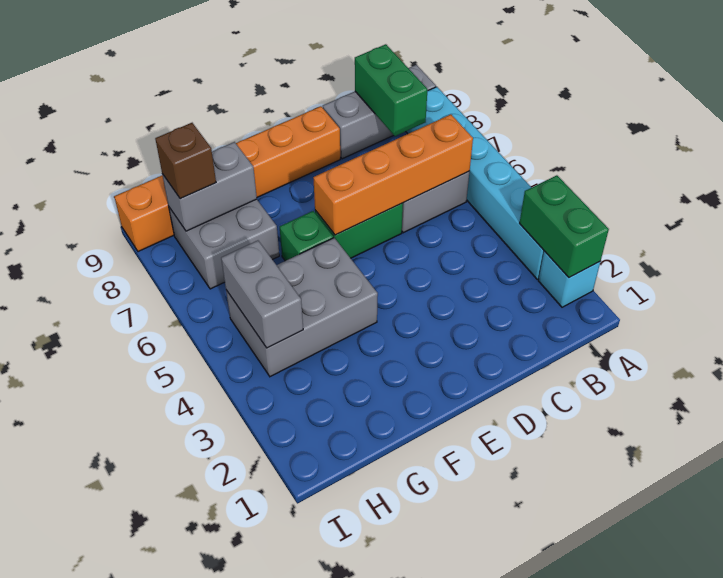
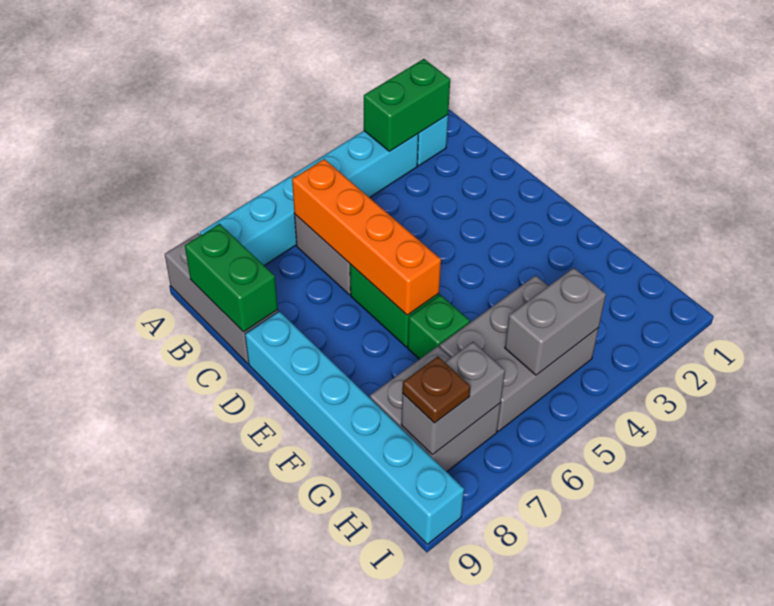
green 1x2 brick [355,44,428,136] -> green 1x2 brick turned to [185,224,278,332]
orange 1x6 brick [114,106,340,252] -> cyan 1x6 brick [245,311,464,544]
grey 2x3 brick [226,238,378,377] -> grey 2x3 brick turned to [439,275,599,431]
grey 1x2 brick [162,142,257,231] -> grey 1x2 brick turned to [401,342,505,455]
brown 1x1 brick [155,123,216,199] -> brown 1x1 plate [402,357,470,423]

